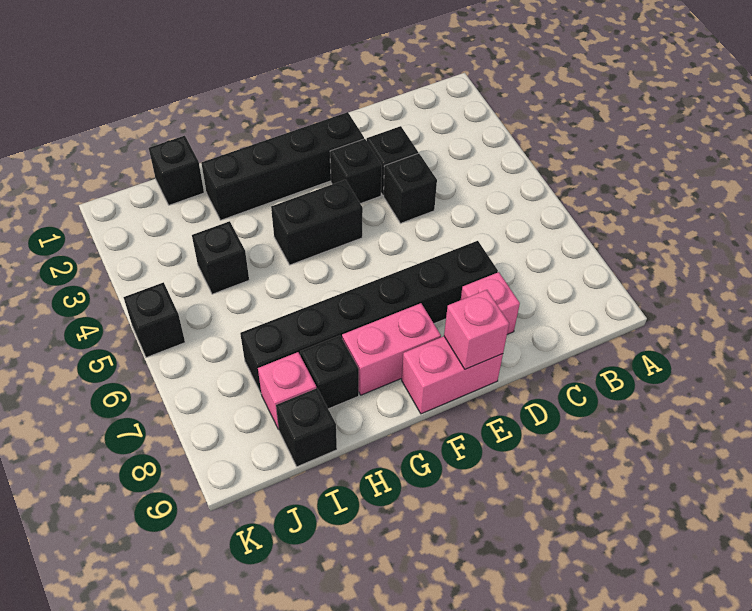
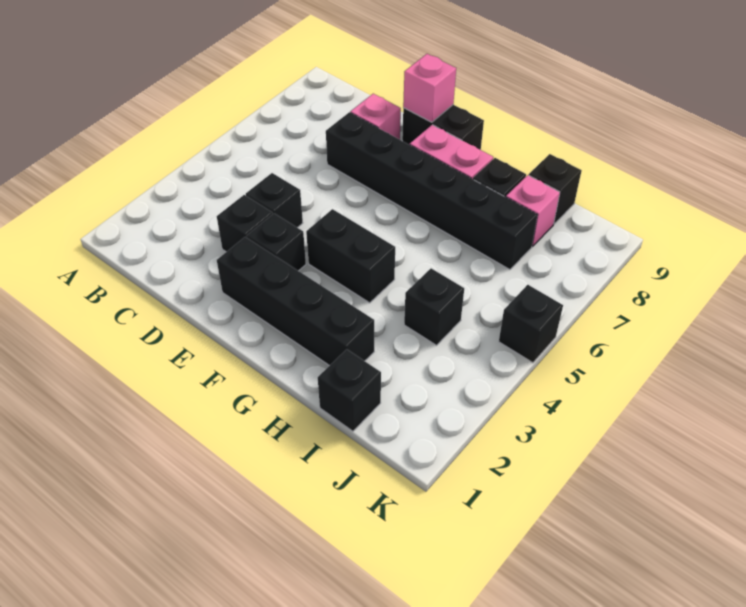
pink 1x2 brick [402,336,503,414] -> black 1x2 brick [402,105,484,150]

